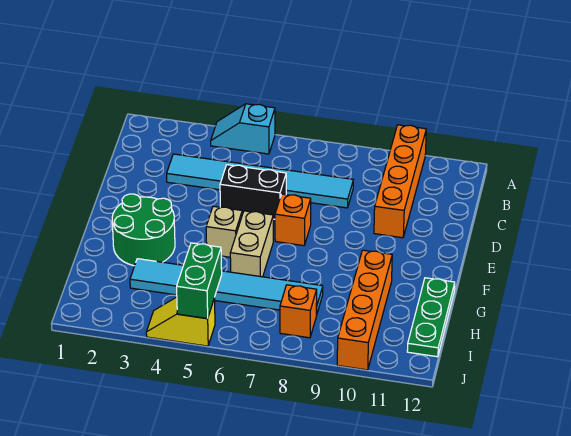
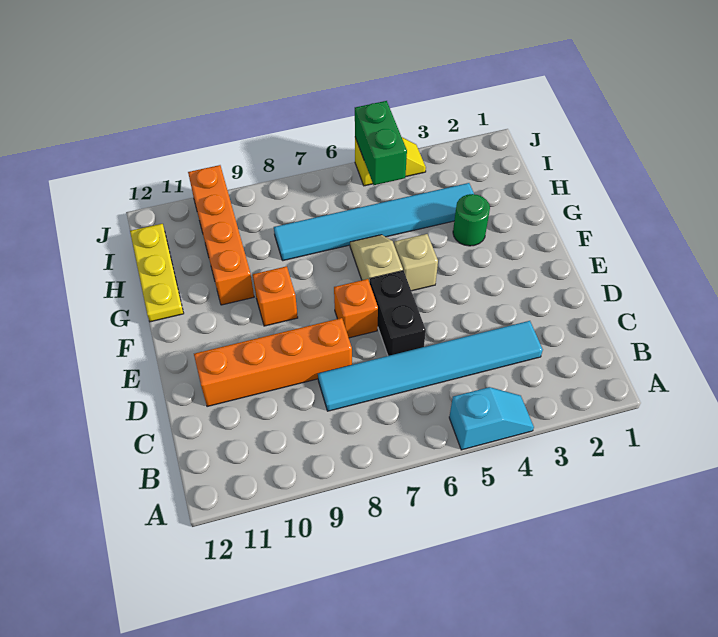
orange 1x4 brick [374,125,426,238] -> orange 1x4 brick turned to [194,318,352,407]
black 1x2 brick [220,165,286,219] -> black 1x2 brick turned to [370,271,426,356]
green 2x2 round brick [112,194,175,266] -> green 1x1 round brick [453,194,490,246]
tan 1x2 brick [230,211,273,277] -> tan 1x2 slope [350,235,403,283]
green 1x3 plate [407,278,455,357] -> yellow 1x3 plate [130,224,184,322]
orange 1x1 brick [280,285,317,338] -> orange 1x1 brick moved to [253,266,298,326]

